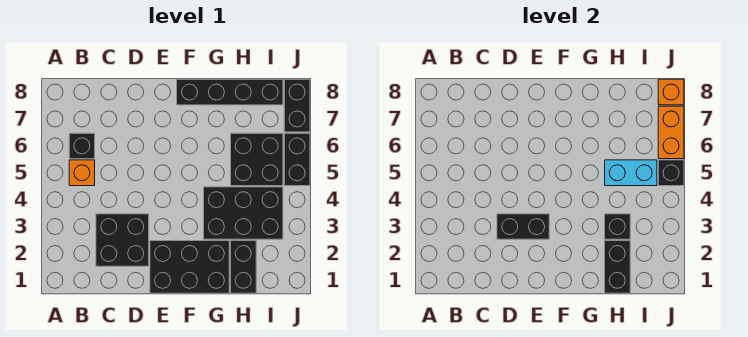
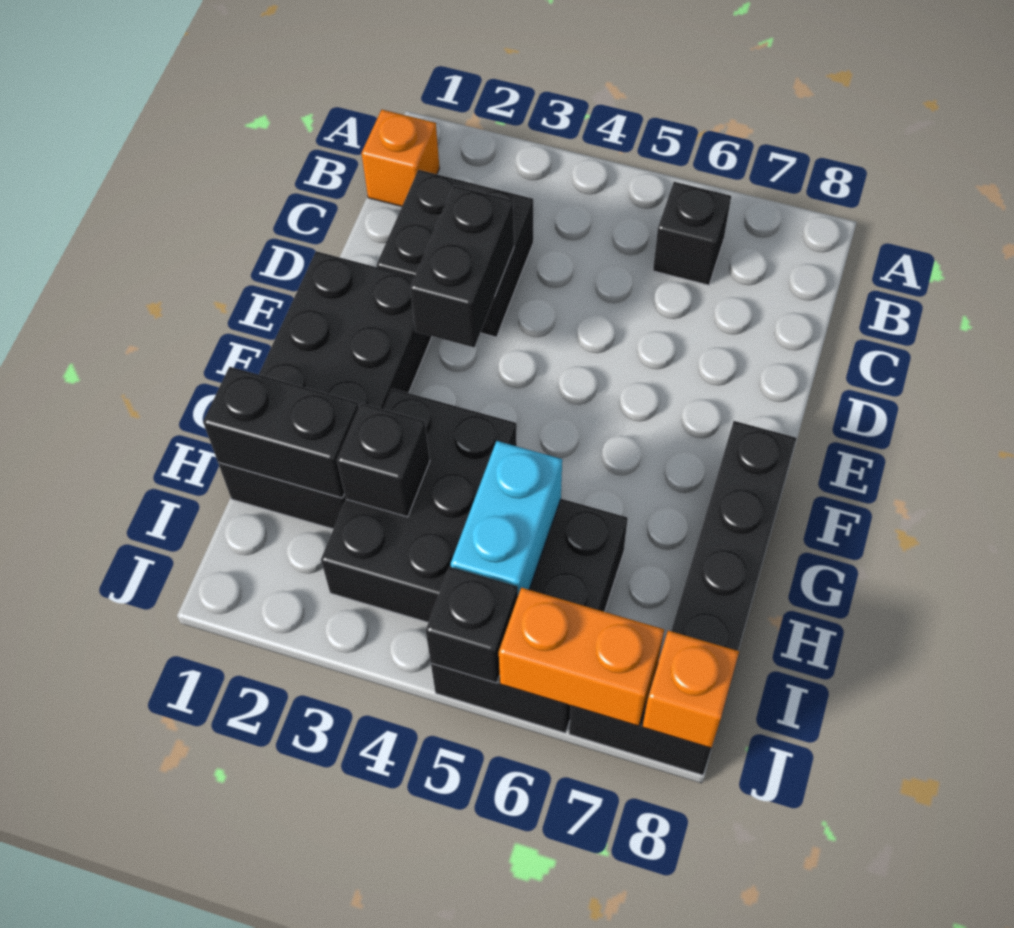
orange 1x1 brick [69,160,95,186] -> orange 1x1 brick moved to [362,110,440,206]

